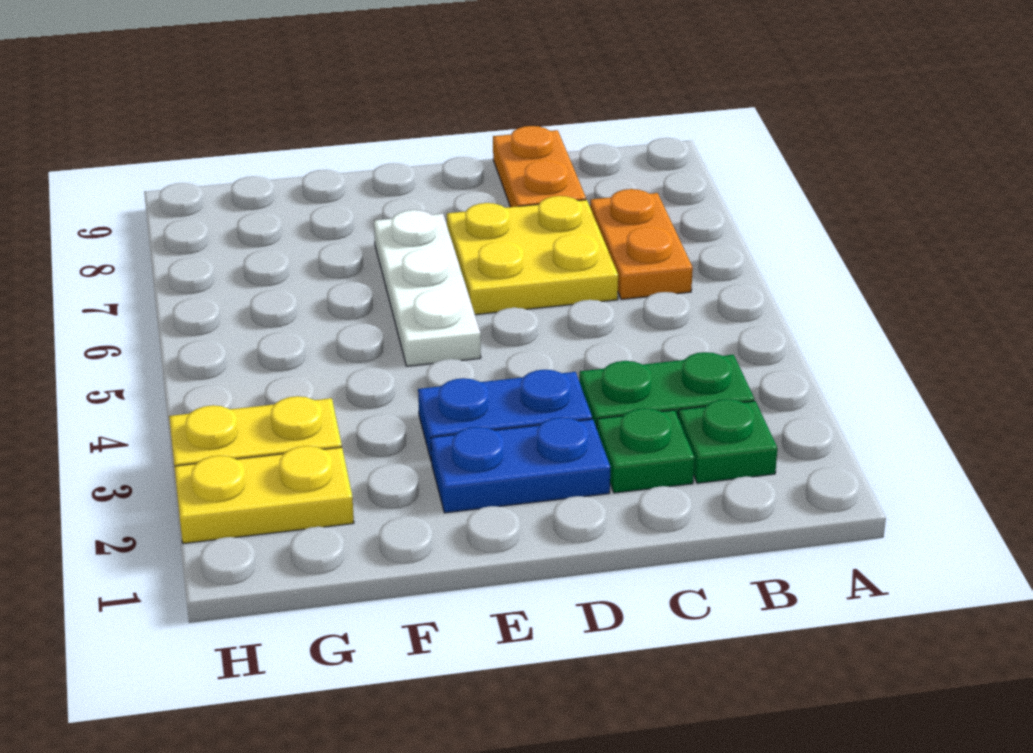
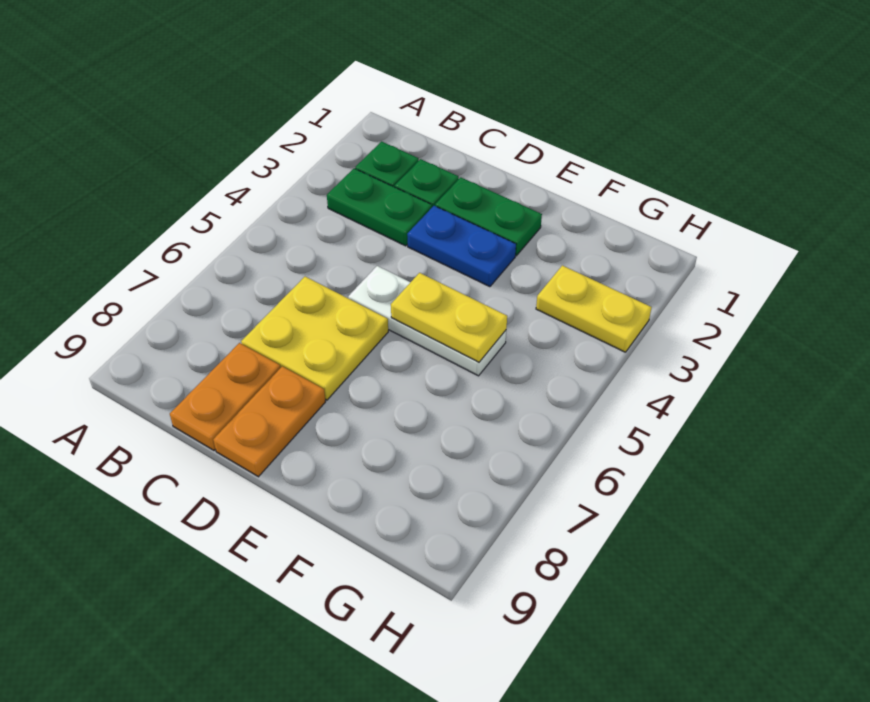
orange 1x2 plate [590,189,693,299] -> orange 1x2 plate moved to [213,366,326,477]
blue 1x2 plate [431,418,611,513] -> green 1x2 plate [435,177,542,256]
white 1x3 plate [374,210,481,366] -> white 1x3 plate turned to [348,266,506,376]
yellow 1x2 plate [174,446,354,544] -> yellow 1x2 plate moved to [391,273,507,362]

